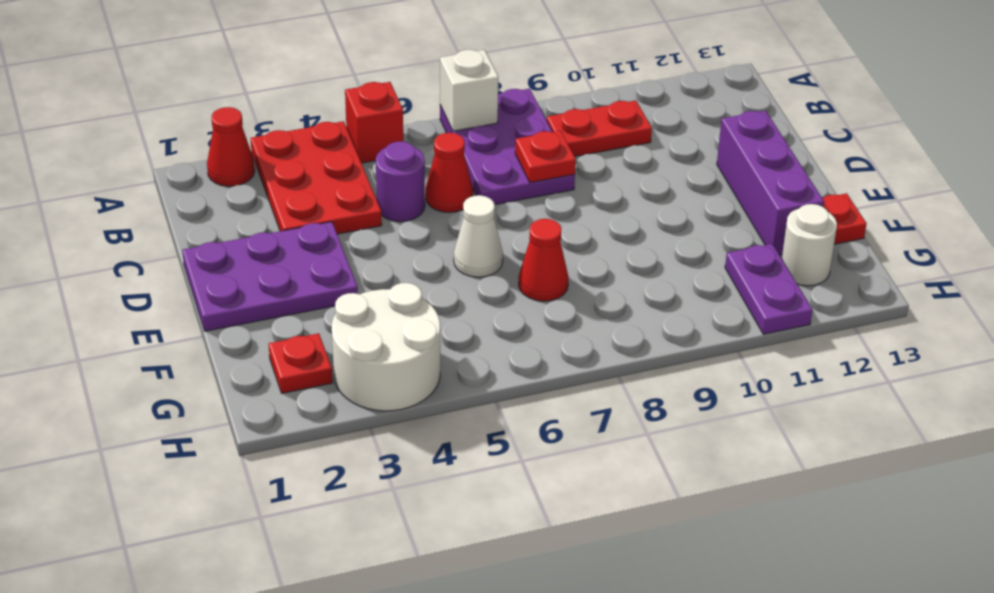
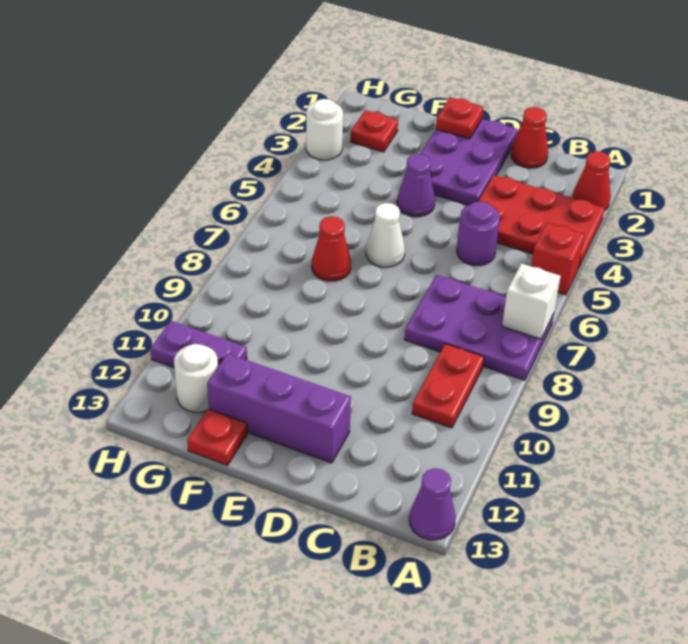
none -> purple 1x1 cone [409,468,456,540]
red 1x1 cone [425,133,473,212] -> red 1x1 cone moved to [511,107,548,168]
red 1x1 plate [515,131,576,183] -> red 1x1 plate moved to [436,97,483,139]
none -> purple 1x1 cone [397,154,435,217]
white 2x2 round brick [332,283,440,411] -> white 1x1 round brick [306,99,343,160]

